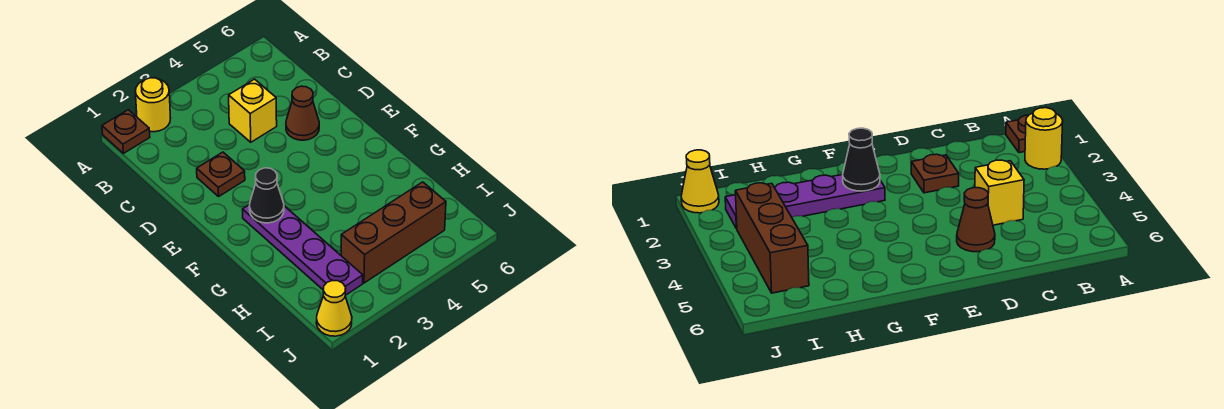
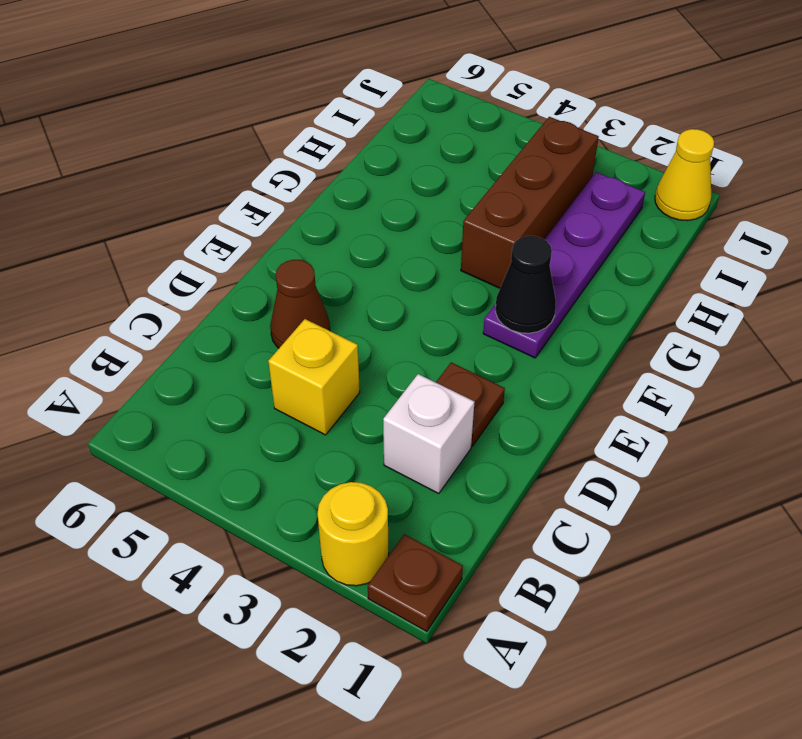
none -> white 1x1 brick [383,374,475,493]
brown 1x3 brick [341,182,446,283] -> brown 1x3 brick turned to [461,117,599,288]

